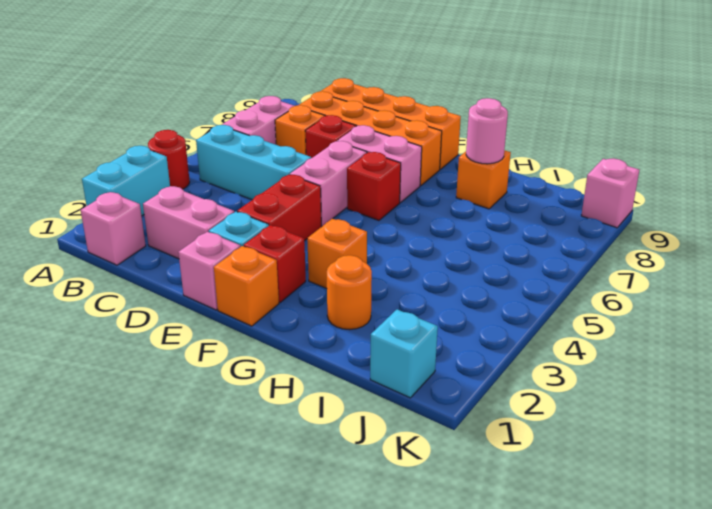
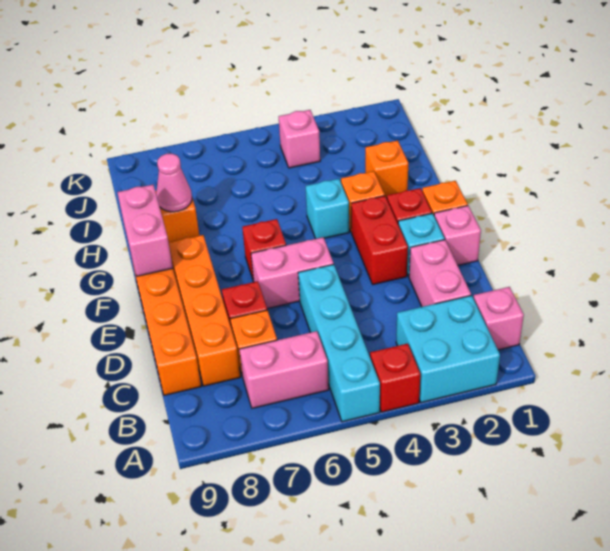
cyan 1x2 brick [82,146,170,216] -> cyan 2x2 brick [396,295,500,403]
red 1x1 round brick [148,130,190,189] -> red 1x1 brick [370,344,420,412]
cyan 1x3 brick [196,125,311,200] -> cyan 1x4 brick [298,264,380,422]
red 1x2 brick [237,175,321,241] -> red 1x2 brick turned to [351,196,408,284]
pink 1x2 brick [337,125,422,203] -> pink 1x2 brick moved to [117,185,173,276]
orange 1x1 round brick [327,255,372,330] -> orange 1x1 brick [365,140,408,198]
pink 1x1 round brick [466,98,508,164] -> pink 1x1 cone [156,154,192,212]
cyan 1x1 brick [370,309,438,398] -> cyan 1x1 brick moved to [306,179,349,239]
pink 1x1 brick [581,158,639,228] -> pink 1x1 brick moved to [279,110,320,168]

